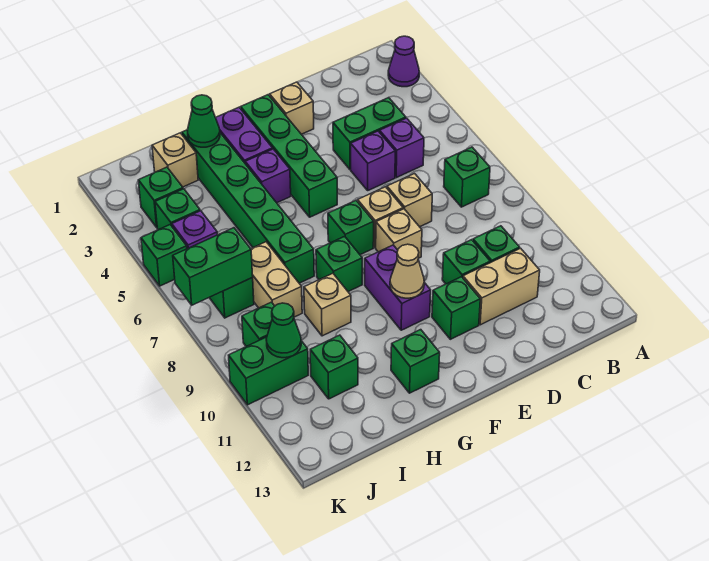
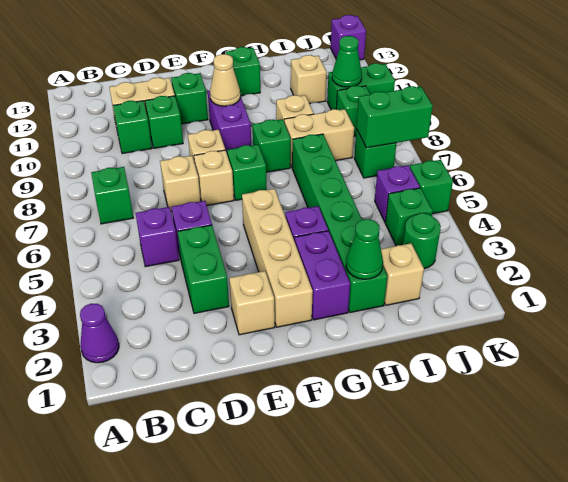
green 1x2 brick [333,98,406,169] -> green 1x2 brick turned to [178,225,229,313]
green 1x4 brick [241,95,337,217] -> tan 1x4 brick [242,189,313,327]
tan 1x2 brick [251,242,302,317] -> tan 1x2 brick turned to [284,109,354,167]
green 1x1 brick [310,335,358,399] -> tan 1x1 brick [291,55,327,104]
green 1x1 brick [138,167,183,227] -> green 1x1 round brick [403,213,441,269]
none -> purple 1x1 brick [331,15,366,60]

